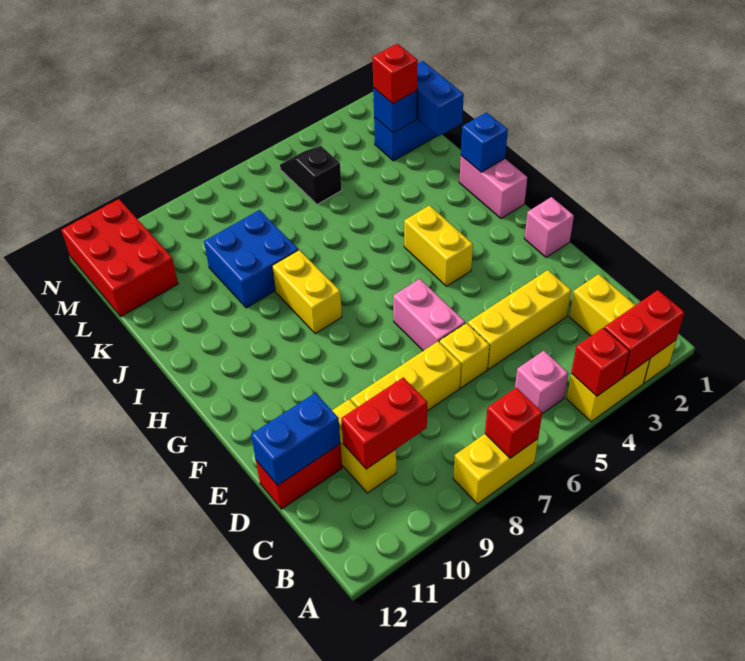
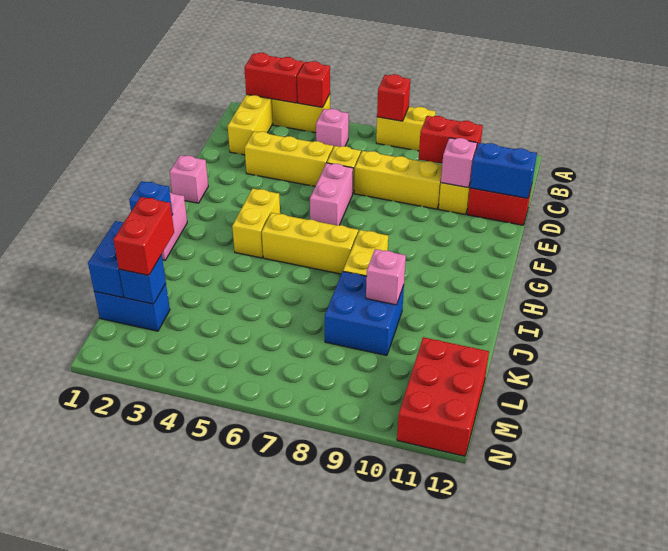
none -> pink 1x1 brick [441,138,477,188]
none -> yellow 1x3 brick [262,213,358,274]
none -> pink 1x1 brick [366,249,406,305]
red 1x1 brick [372,44,418,104] -> red 1x2 brick [113,197,174,275]
black 1x2 slope [280,146,342,204] -> none

